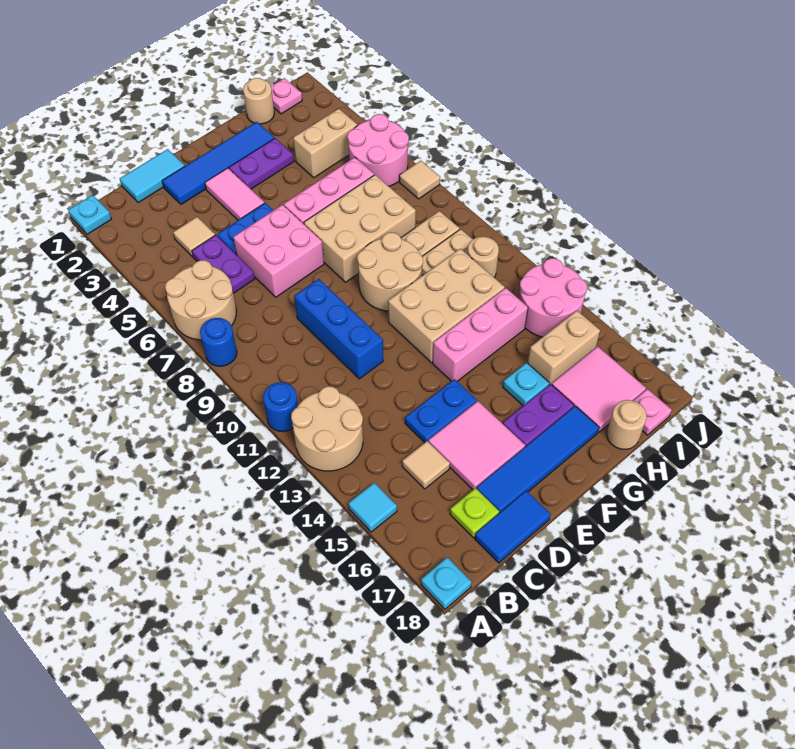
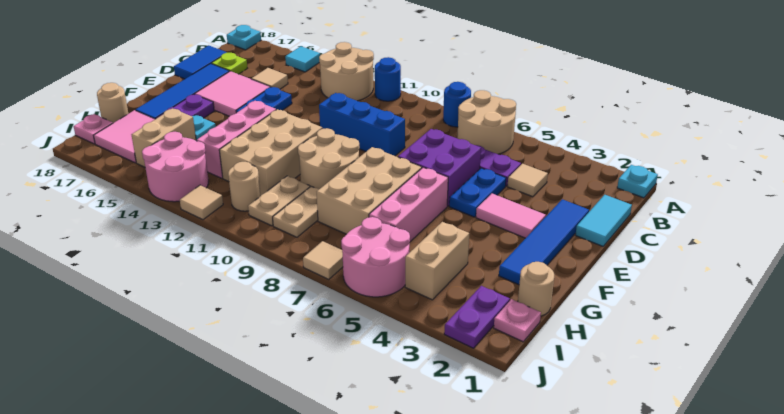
pink 2x2 brick [233,205,324,297] -> purple 2x2 brick [398,129,481,206]
purple 1x2 plate [229,138,294,189] -> purple 1x2 plate moved to [444,286,510,348]
none -> tan 1x1 tile [180,185,223,220]

